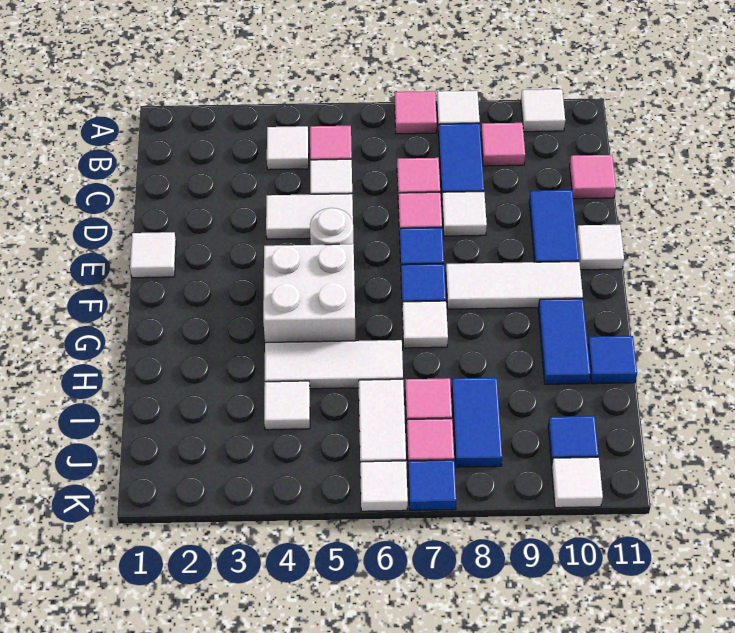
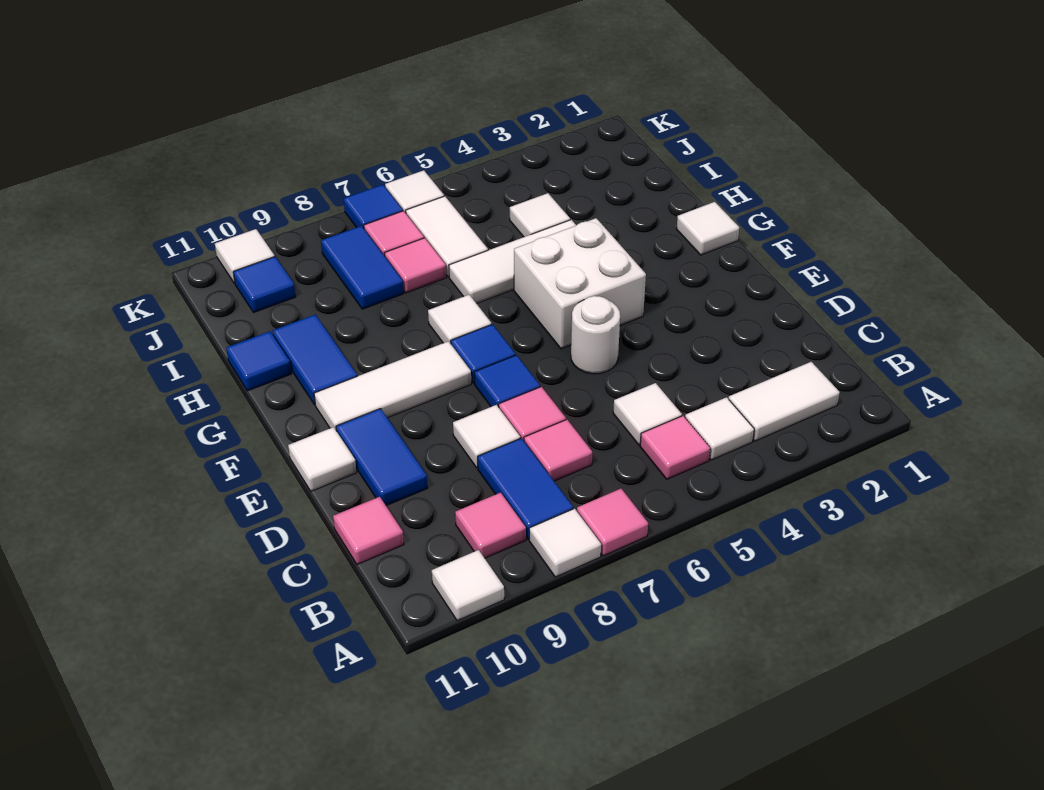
white 1x2 tile [266,194,353,239] -> white 1x2 tile moved to [729,362,840,441]
white 1x1 tile [130,232,176,278] -> white 1x1 tile moved to [677,202,739,255]

